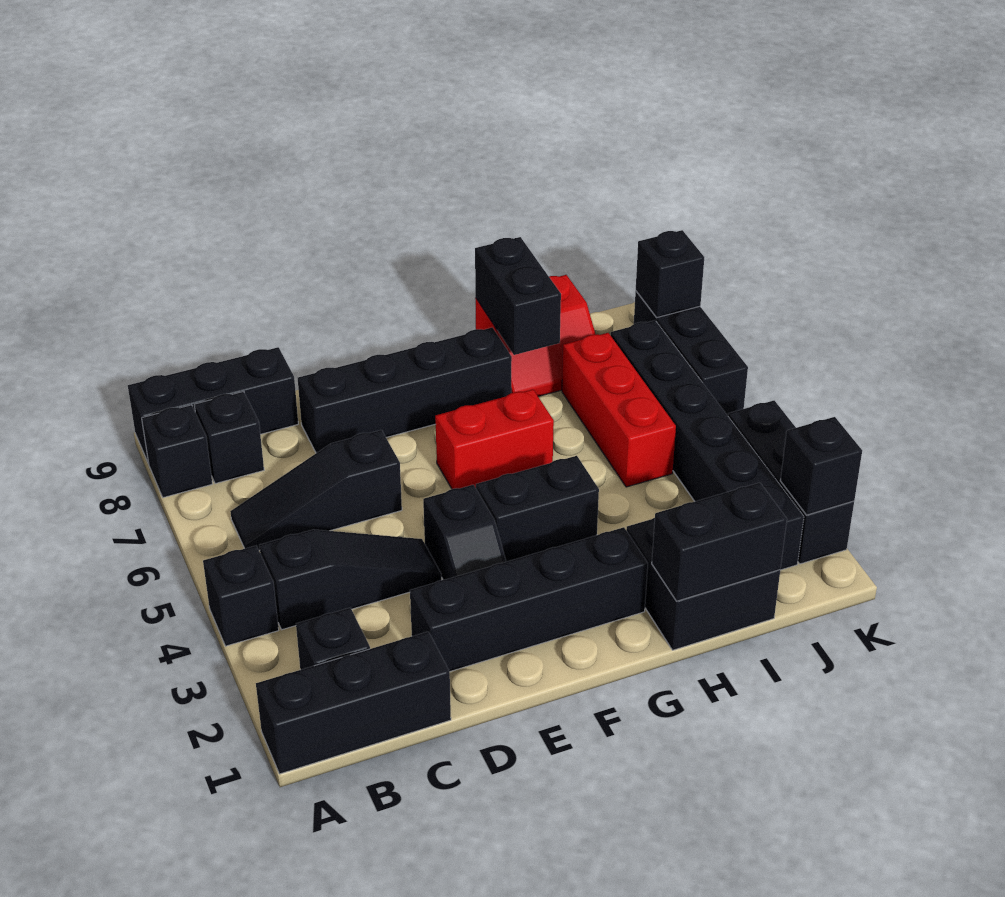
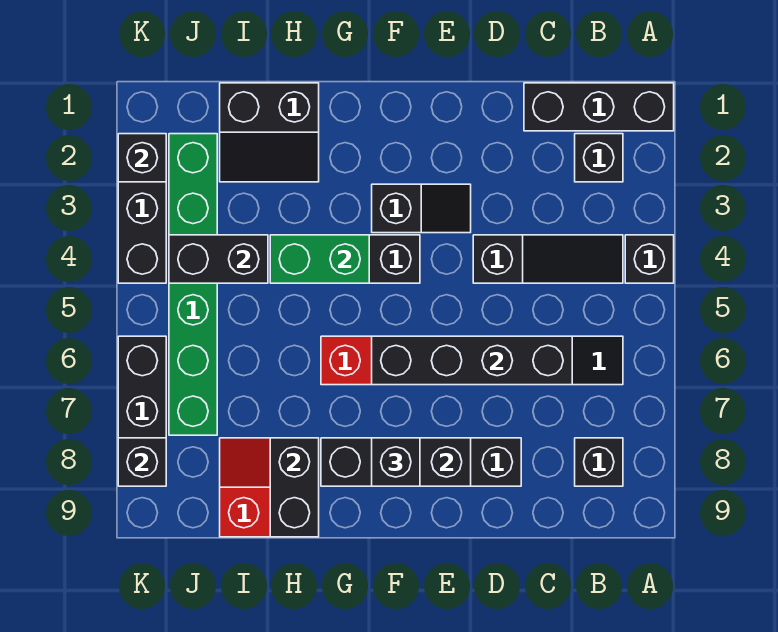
black 1x1 brick [142,405,212,498] -> black 1x1 brick moved to [372,438,420,486]
black 1x3 brick [128,347,298,464] -> black 1x3 brick moved to [321,438,471,486]
black 1x3 slope [259,529,442,630] -> black 1x3 slope turned to [473,235,623,283]
black 1x4 brick [410,527,648,671] -> black 1x4 brick moved to [372,336,572,385]
black 1x2 slope [423,485,506,580] -> black 1x2 slope turned to [372,184,471,233]
none -> green 1x2 brick [270,235,369,283]
black 2x2 brick [626,518,780,650] -> black 2x2 slope [220,83,319,182]
black 1x2 brick [652,483,787,601] -> black 1x2 brick moved to [169,235,268,283]
red 1x3 brick [562,333,676,487] -> none
black 1x6 brick [611,320,804,570] -> green 1x6 brick [169,134,217,435]

